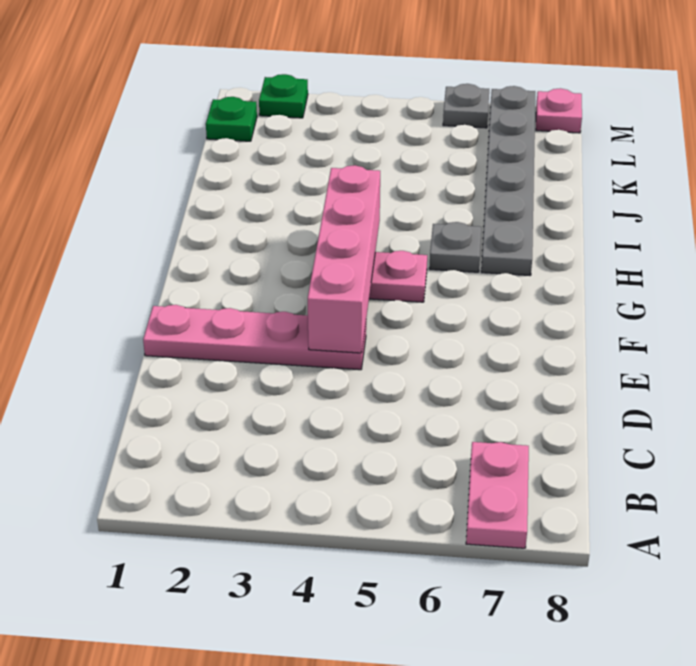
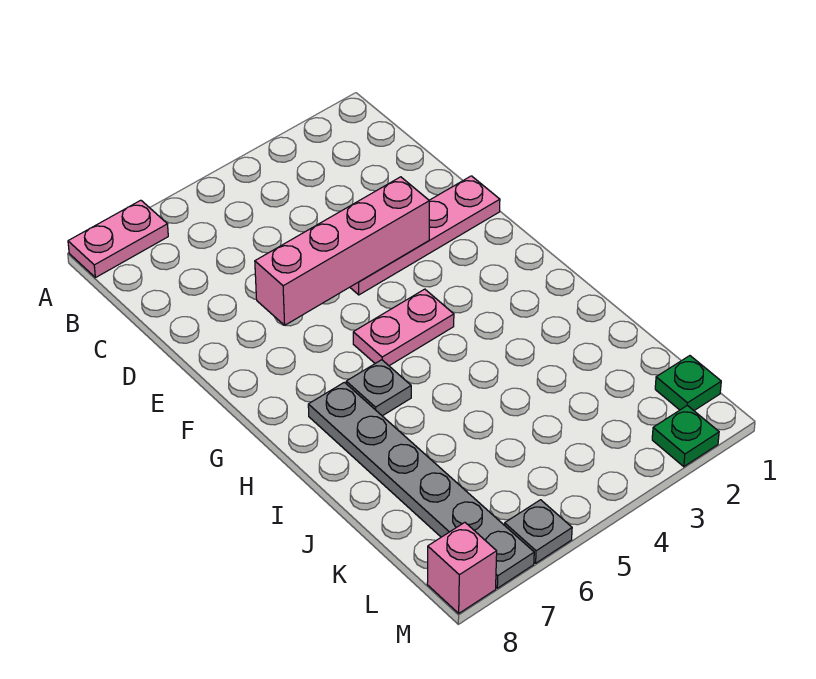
pink 1x2 plate [466,442,529,548] -> pink 1x2 plate turned to [68,200,168,278]
pink 1x4 brick [308,165,380,353] -> pink 1x4 brick turned to [255,177,429,325]
pink 1x1 plate [536,88,582,133] -> pink 1x1 brick [427,522,497,613]

